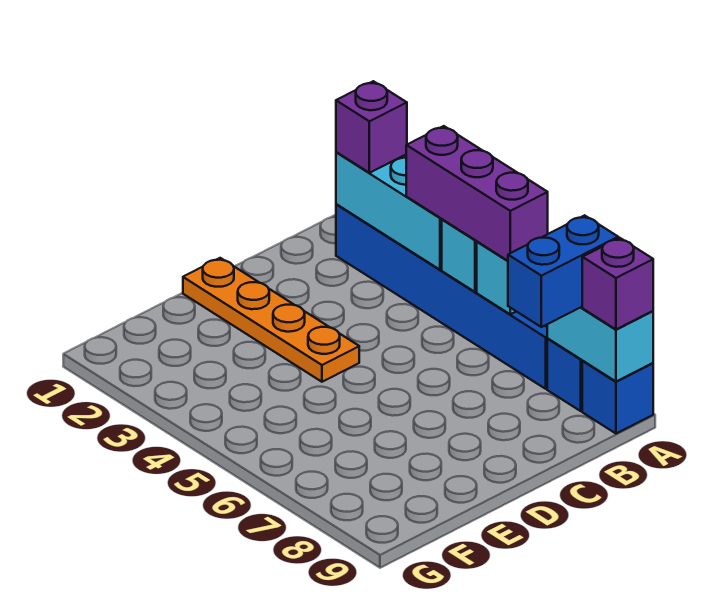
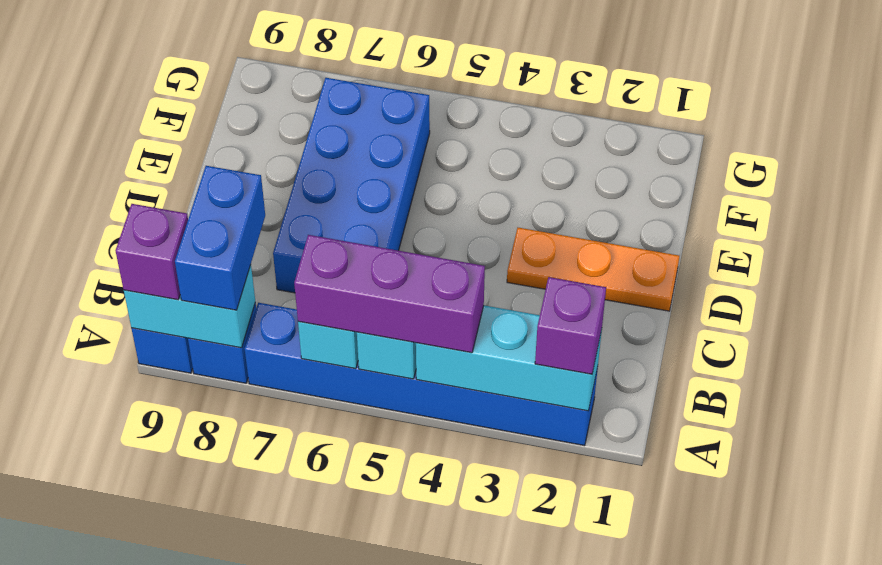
none -> blue 2x4 brick [273,78,430,293]
orange 1x4 plate [183,258,359,382] -> orange 1x3 plate [507,228,679,311]

